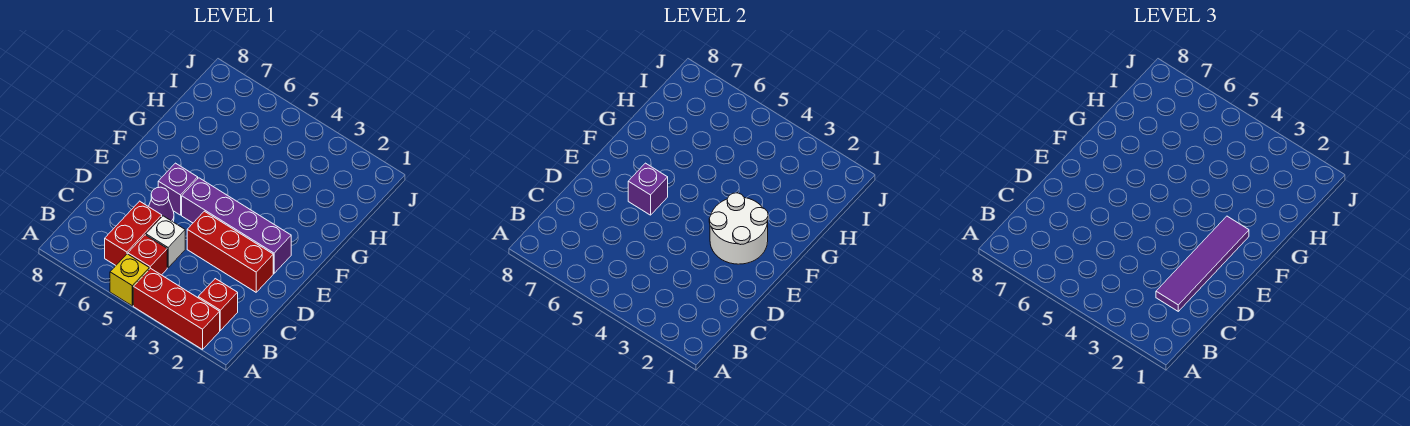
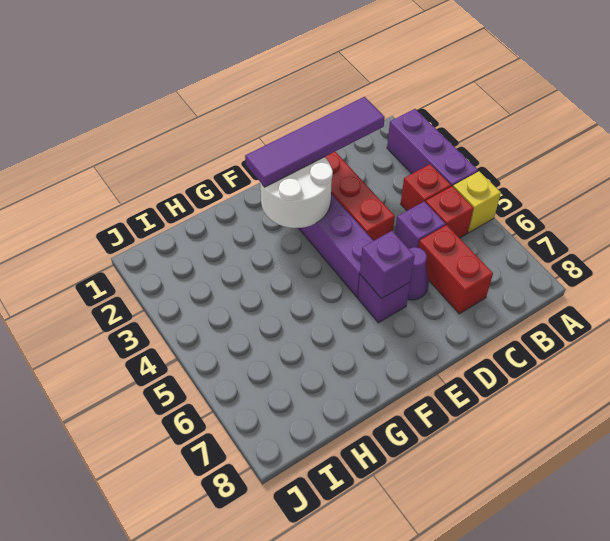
red 1x3 brick [133,268,220,350] -> purple 1x3 brick [387,109,478,186]
red 1x1 brick [198,279,238,330] -> red 1x1 brick moved to [401,164,451,211]
red 1x2 brick [105,201,162,265] -> red 1x2 brick turned to [418,225,493,314]
white 1x1 brick [146,216,185,268] -> purple 1x1 brick [395,202,446,249]

